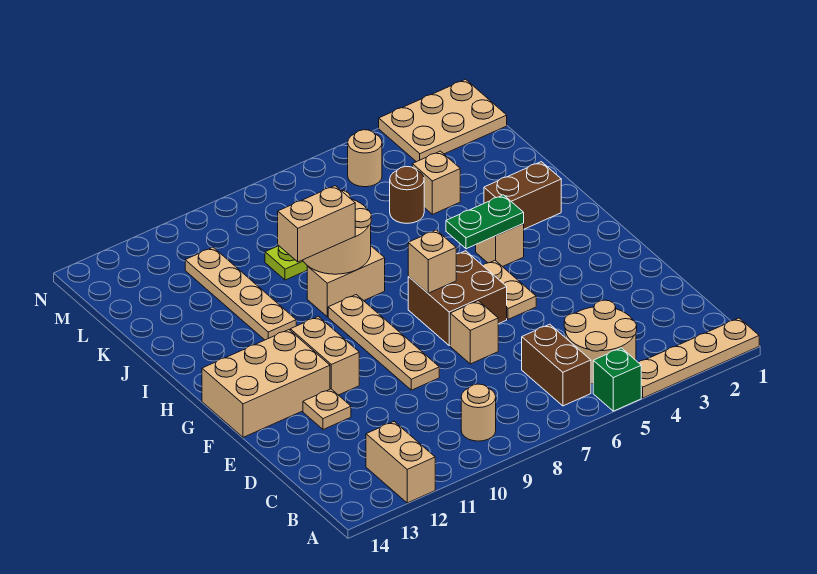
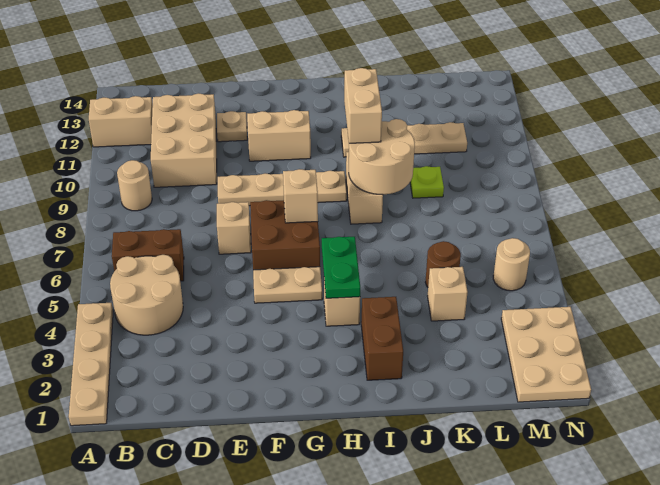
green 1x1 brick [593,348,641,411] -> none
tan 2x3 brick [202,330,330,437] -> tan 2x3 brick moved to [151,93,217,187]

